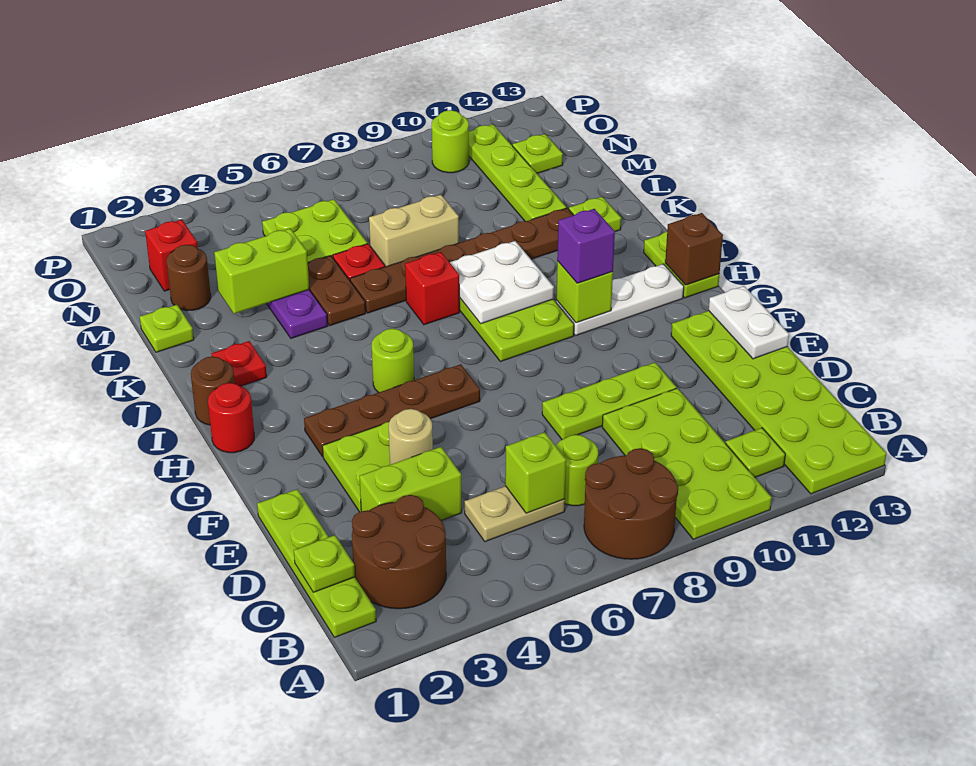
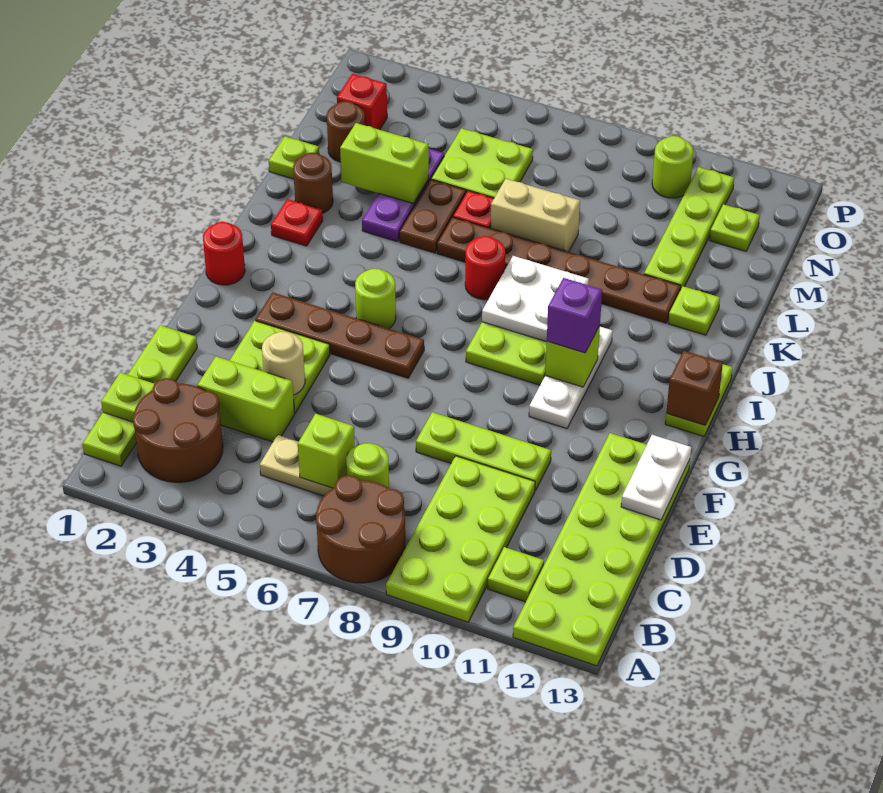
white 1x3 plate [556,264,684,336] -> white 1x3 plate turned to [529,327,613,429]
brown 1x1 round brick [191,356,235,425] -> brown 1x1 round brick moved to [293,153,333,213]
red 1x1 brick [405,252,460,325] -> red 1x1 round brick [465,236,505,300]

